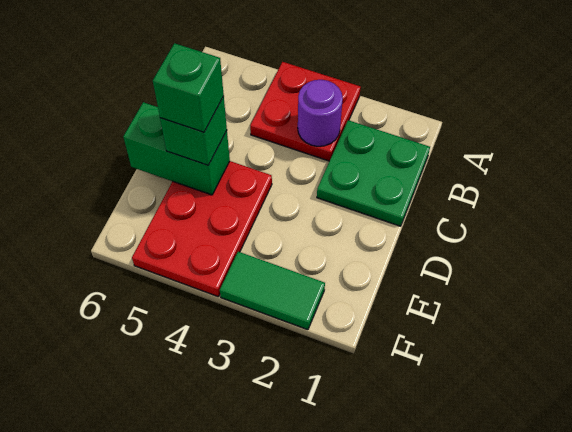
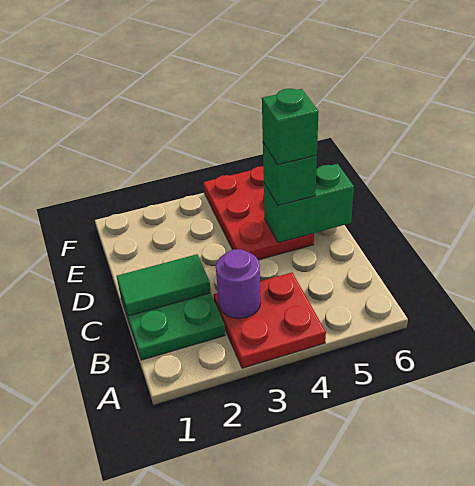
green 1x2 tile [220,252,325,330] -> green 1x2 tile moved to [117,254,211,316]

